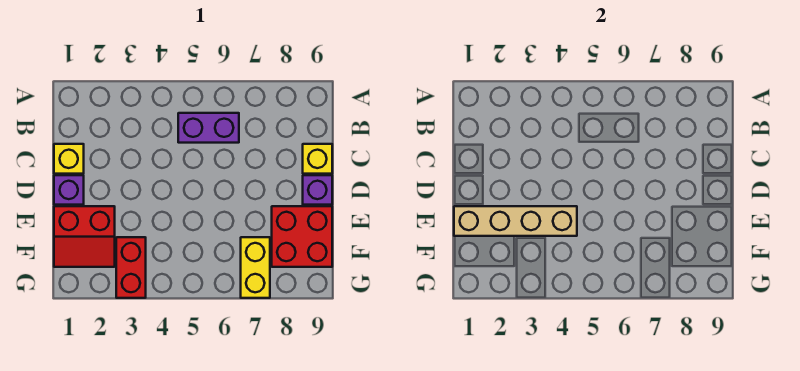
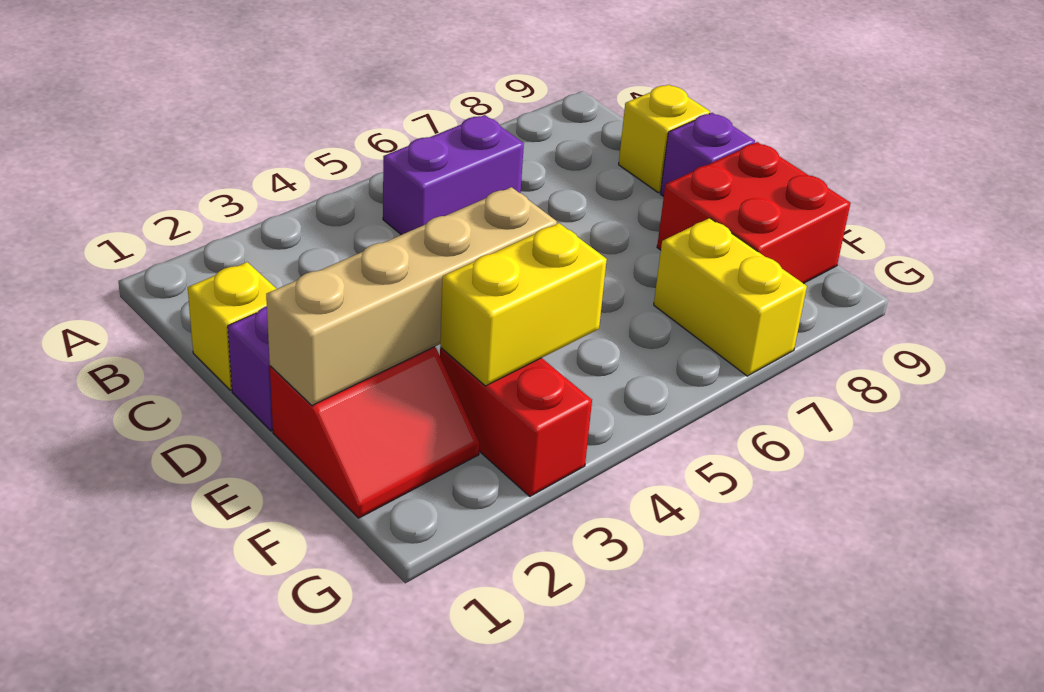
none -> yellow 1x2 brick [440,223,607,386]

